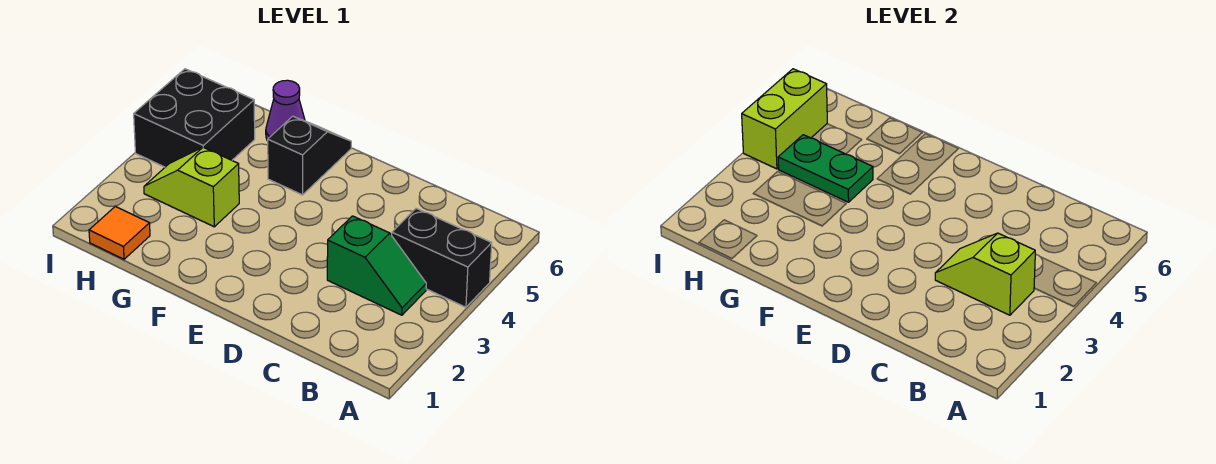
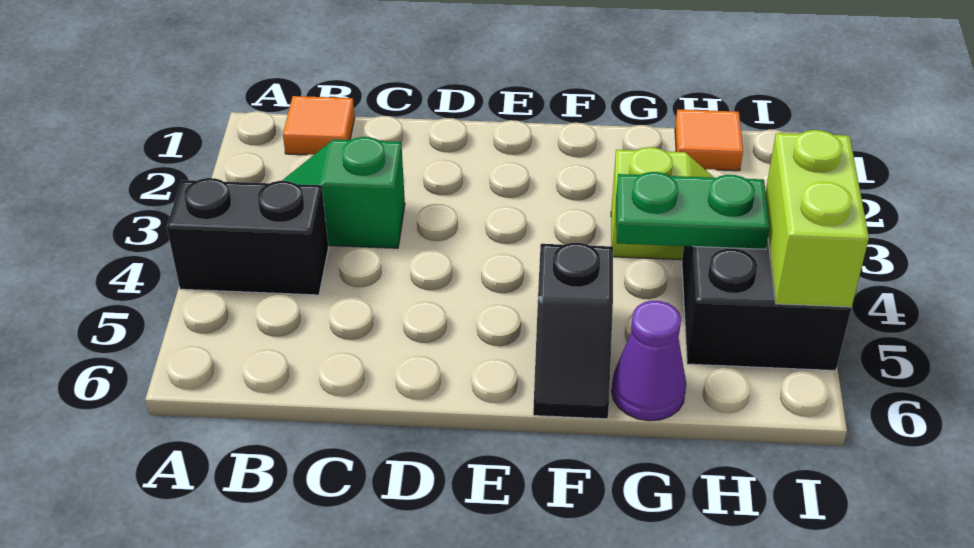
none -> orange 1x1 tile [283,96,355,155]
lime 1x2 slope [935,233,1035,315] -> none

